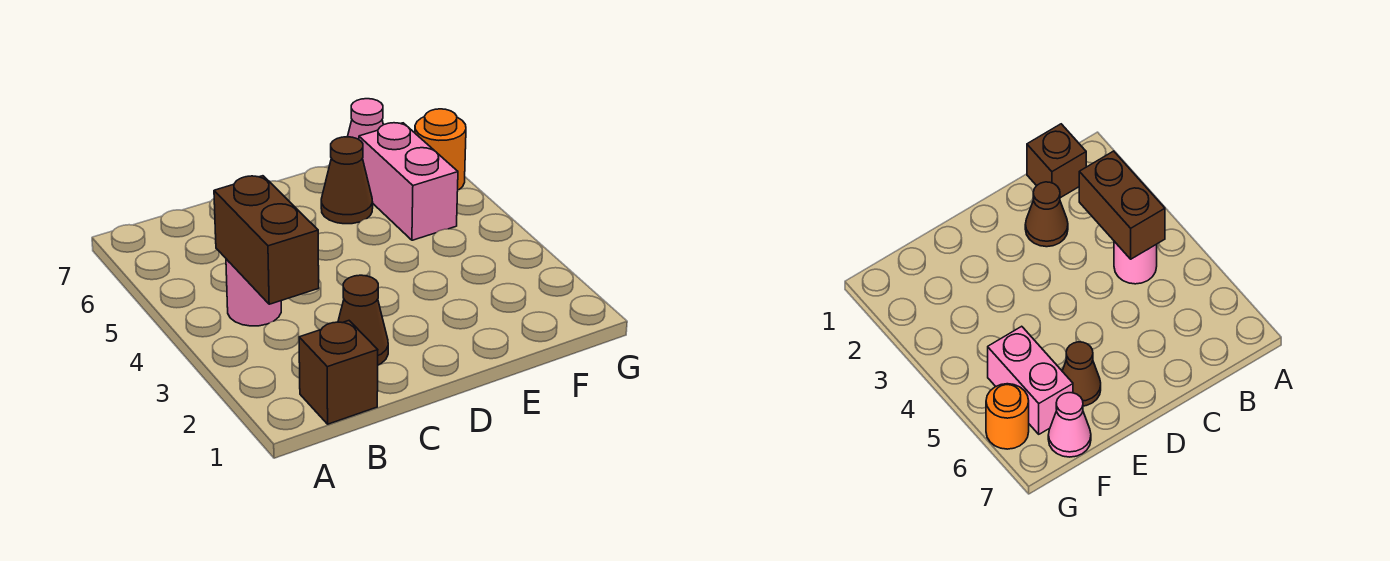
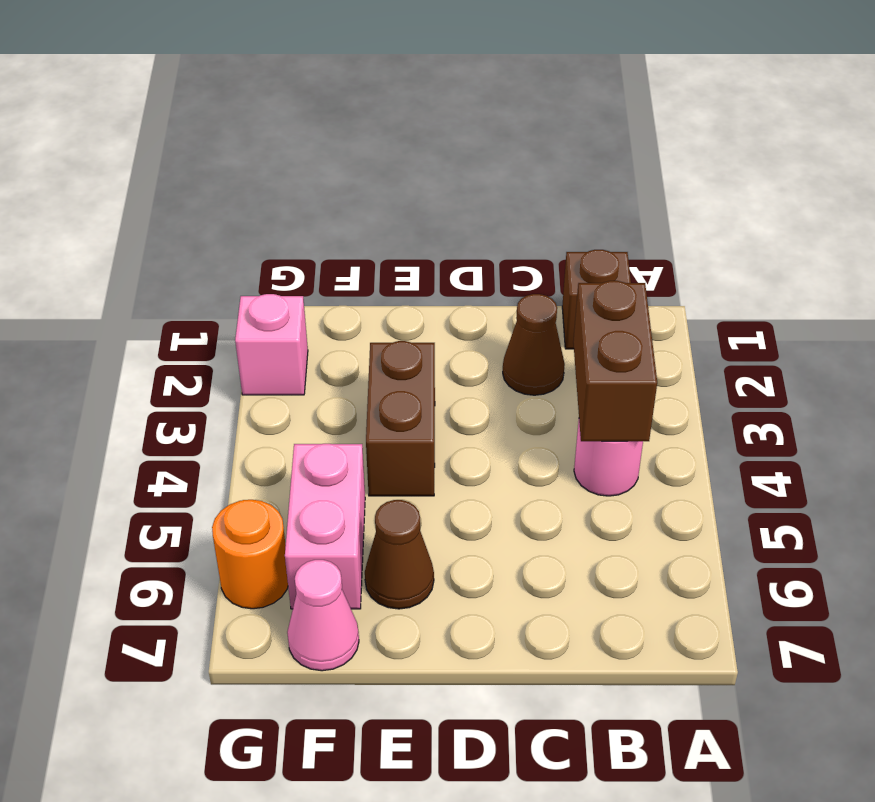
none -> brown 1x2 brick [366,341,435,496]
none -> pink 1x1 brick [235,294,308,395]

